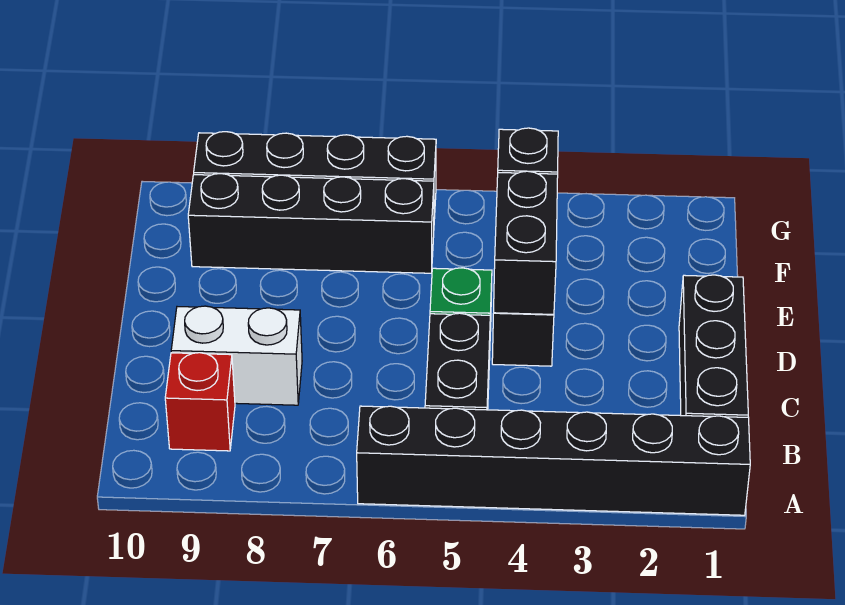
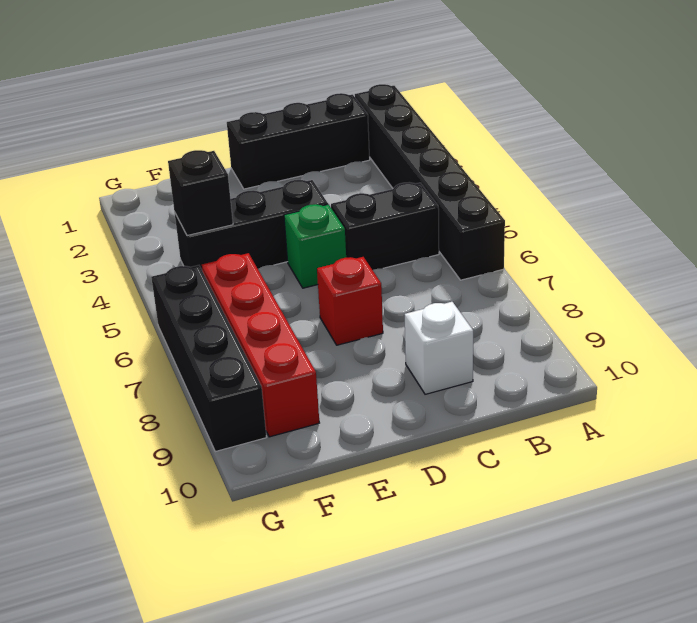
red 1x1 brick [165,353,235,451] -> red 1x1 brick moved to [317,257,383,345]
white 1x2 brick [171,306,302,405] -> white 1x1 brick [405,302,473,394]
black 1x2 brick [494,171,558,314] -> none
black 1x4 brick [188,173,434,273] -> red 1x4 brick [202,253,319,437]

